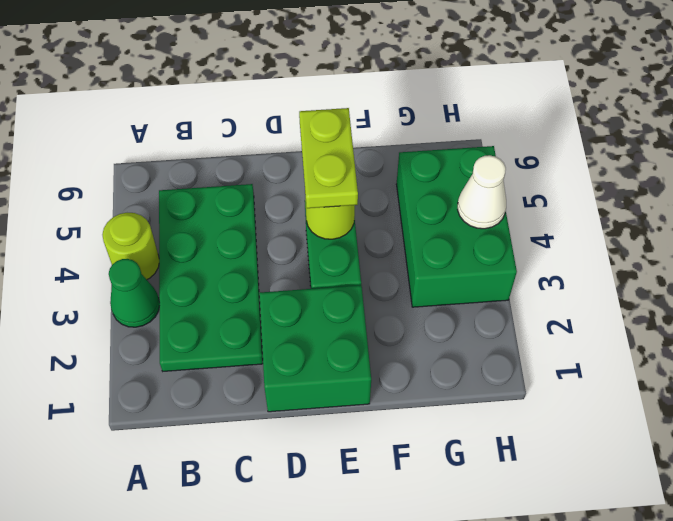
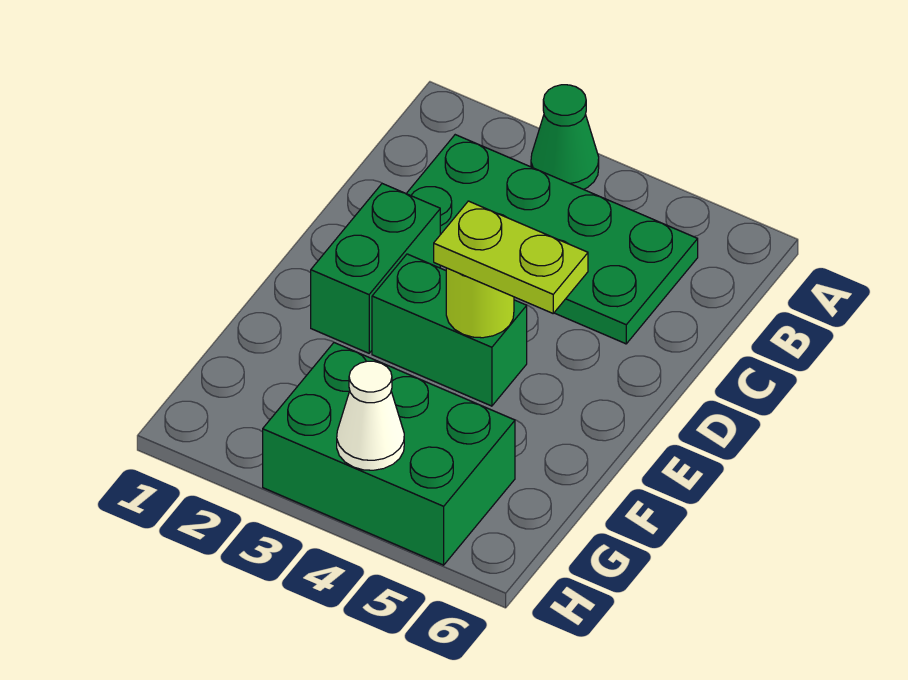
lime 1x1 round brick [102,213,159,280] -> none
green 2x2 brick [259,285,371,412] -> green 1x2 brick [311,184,440,353]

